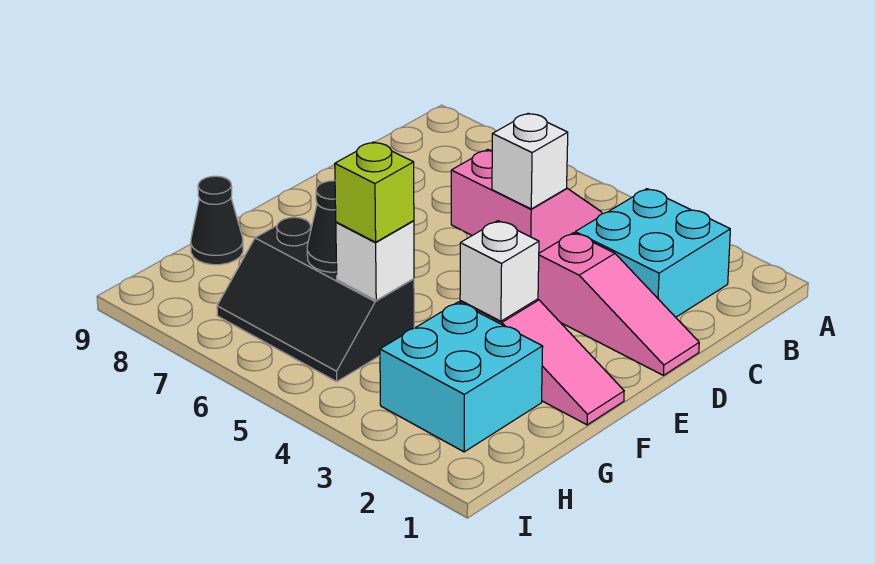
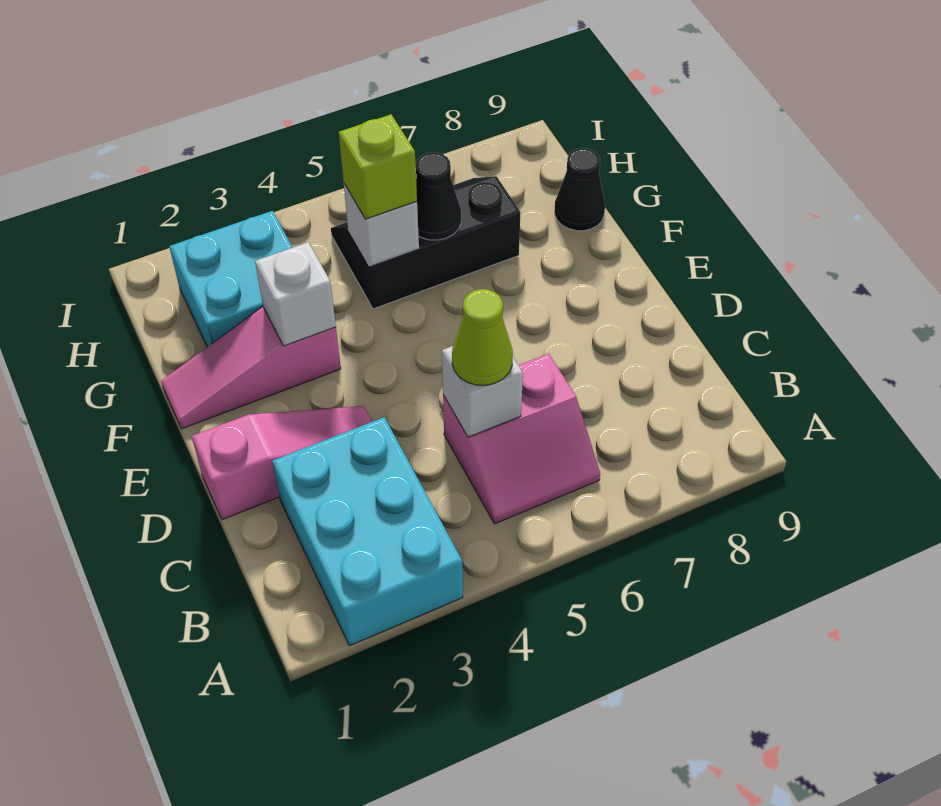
cyan 2x2 brick [575,189,730,317] -> cyan 2x3 brick [272,417,463,646]
none -> lime 1x1 cone [452,289,513,385]
pink 1x3 slope [538,233,699,375] -> pink 1x3 slope turned to [192,406,372,520]

